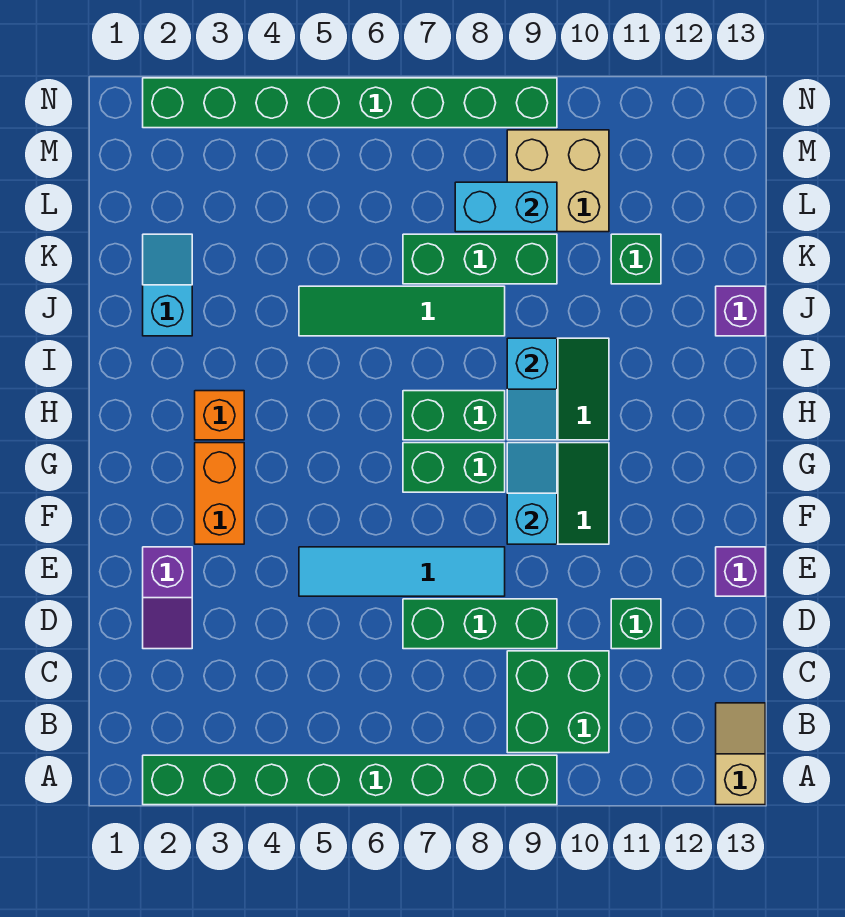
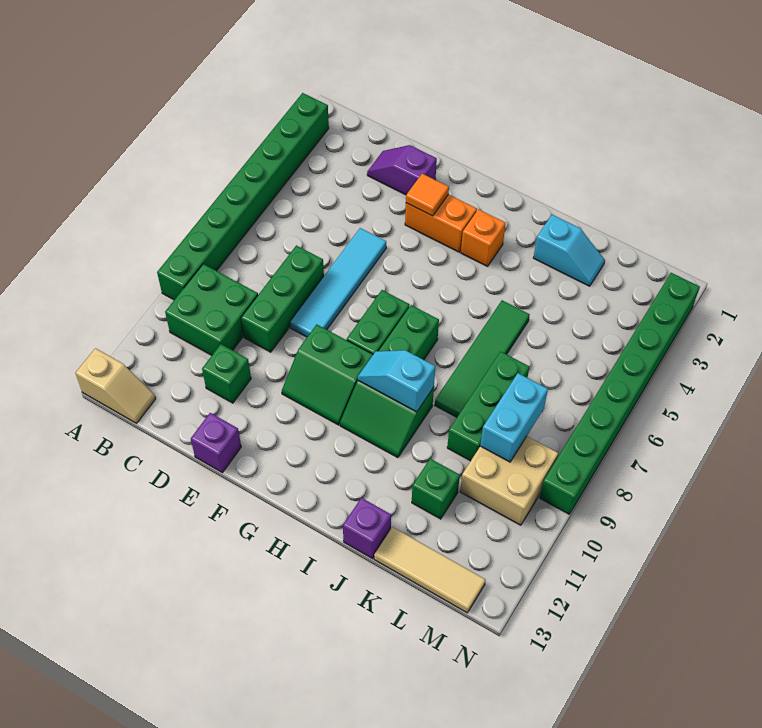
none -> orange 1x1 tile [406,174,449,216]
cyan 1x2 slope [507,443,557,544] -> none
none -> tan 1x3 tile [374,527,486,613]

